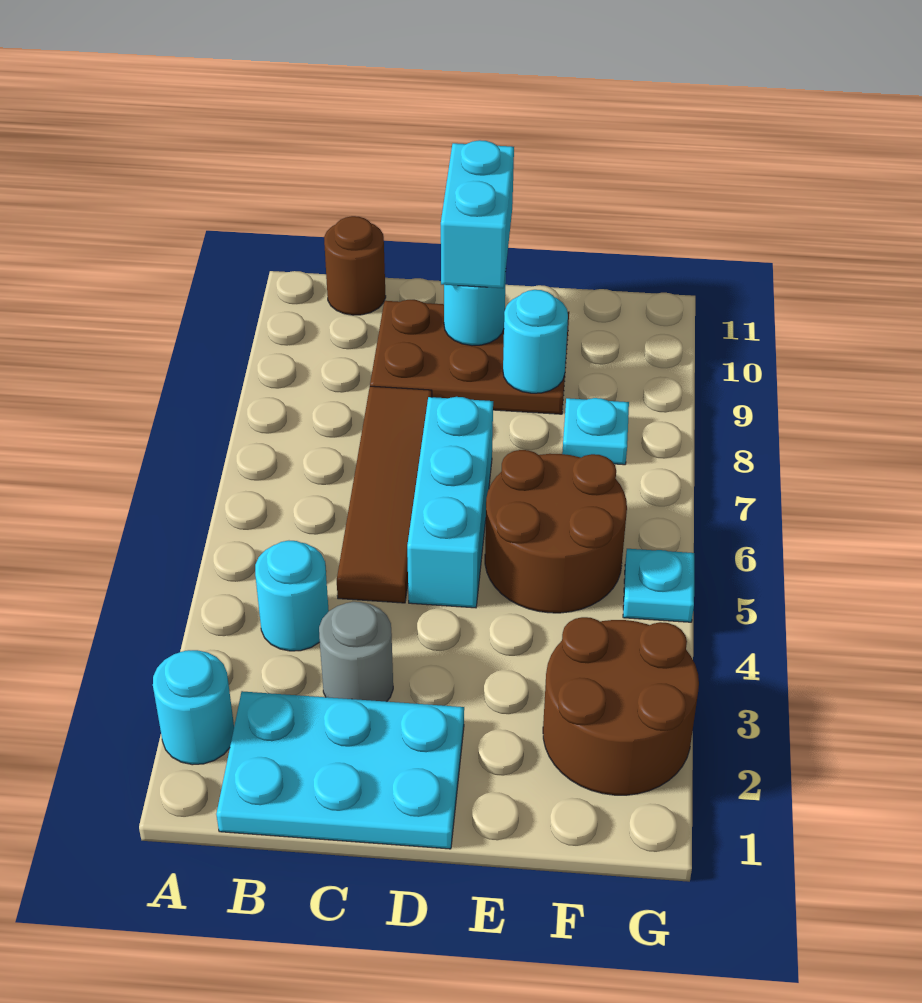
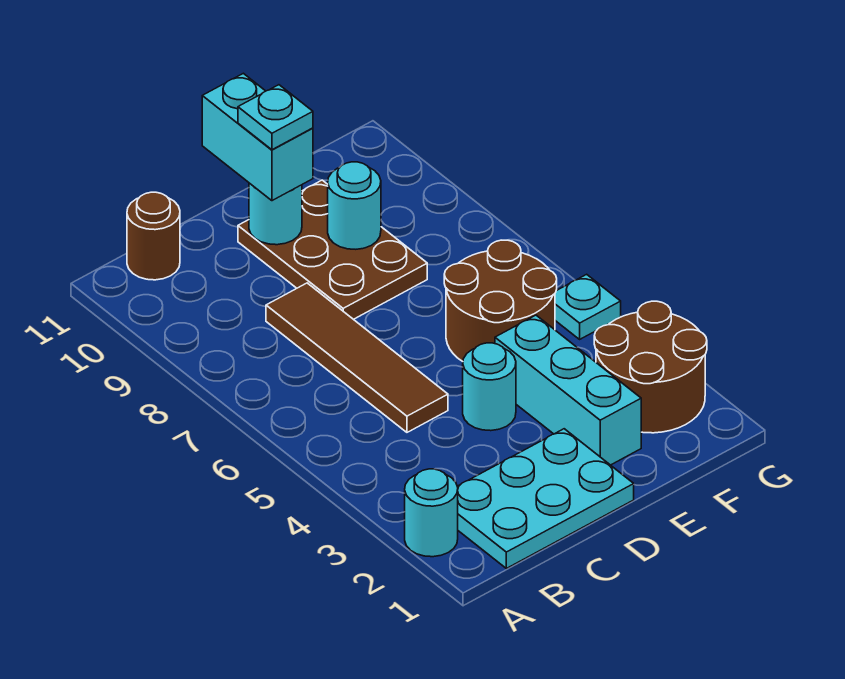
cyan 1x1 round brick [255,541,329,651] -> cyan 1x1 round brick moved to [463,343,516,431]
grey 1x1 round brick [319,602,393,702] -> none
brown 2x3 plate [370,300,569,414] -> brown 2x3 plate turned to [238,180,427,319]
cyan 1x3 brick [407,397,493,608] -> cyan 1x3 brick moved to [495,315,641,465]
cyan 1x1 plate [562,398,629,465] -> cyan 1x1 plate moved to [238,85,313,150]

